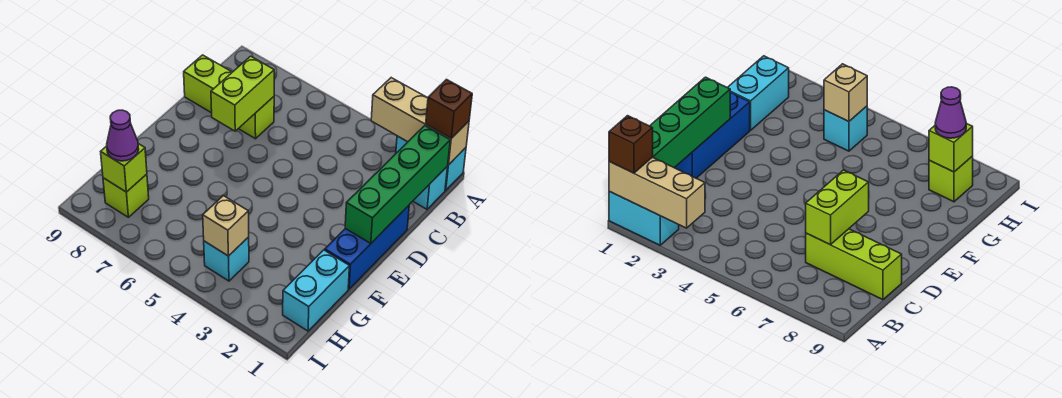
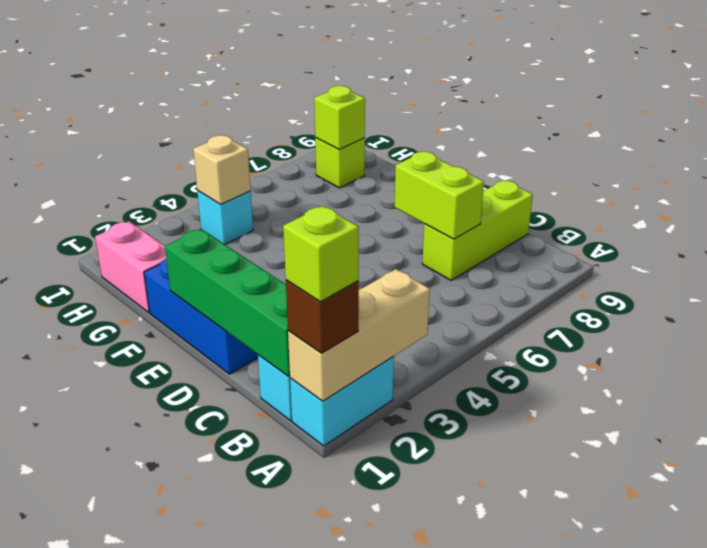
none -> lime 1x1 brick [283,206,359,302]
cyan 1x2 brick [283,250,349,331] -> pink 1x2 brick [95,221,166,312]
purple 1x1 cone [107,110,139,161] -> none

